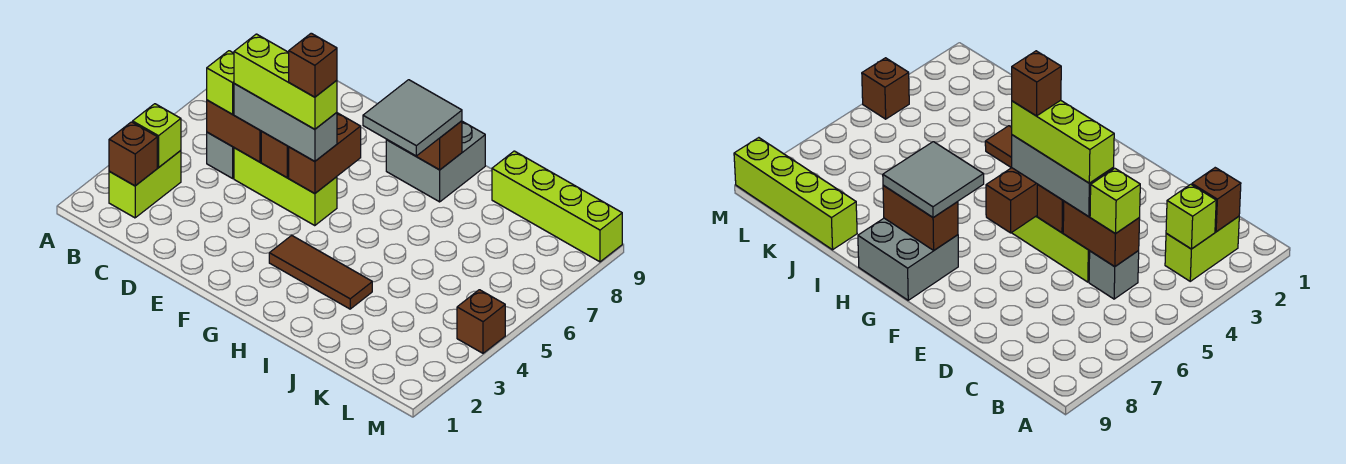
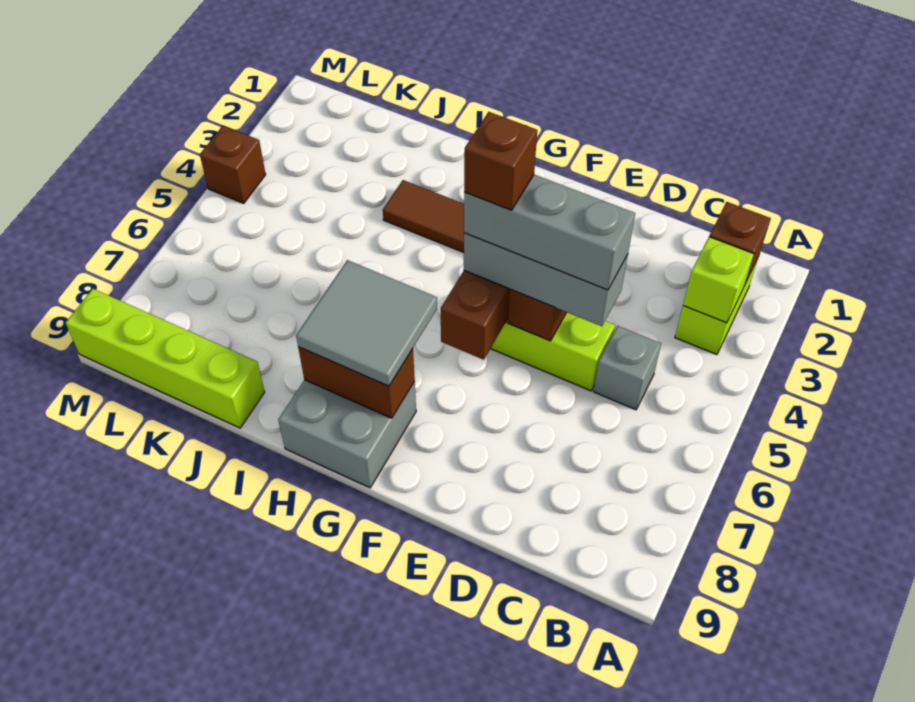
brown 1x2 brick [207,100,262,162] -> none
lime 1x1 brick [207,51,234,114] -> none
lime 1x3 brick [234,34,337,129] -> grey 1x3 brick [464,175,635,290]

